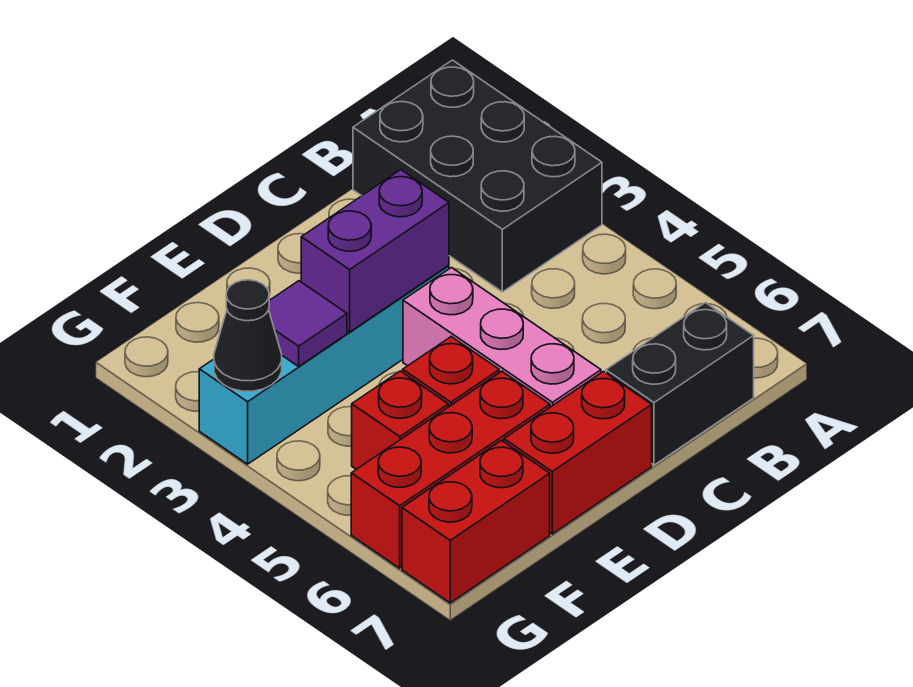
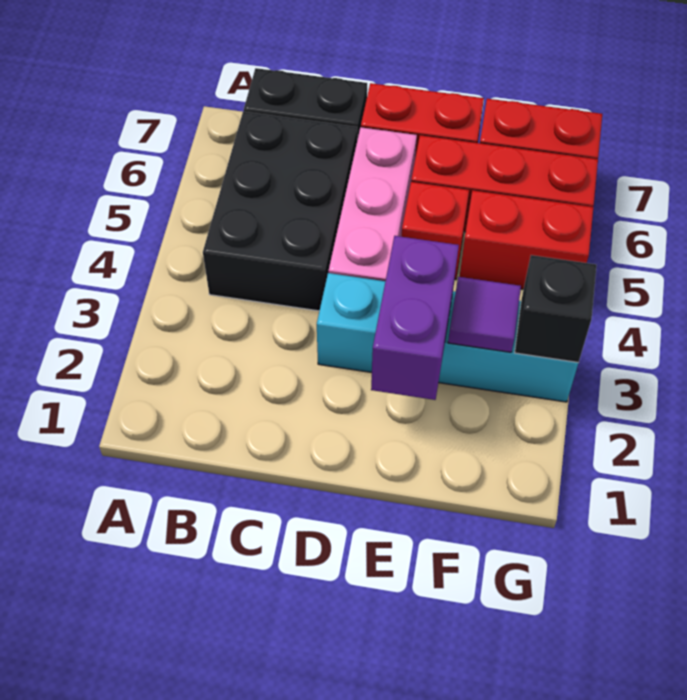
black 2x3 brick [353,60,602,292] -> black 2x3 brick moved to [203,112,357,311]
purple 1x2 brick [301,170,449,332] -> purple 1x2 brick turned to [371,236,459,400]
red 1x1 brick [352,371,448,469] -> red 1x2 brick [460,190,593,289]
black 1x1 cone [214,280,282,391] -> black 1x1 brick [515,255,597,363]

